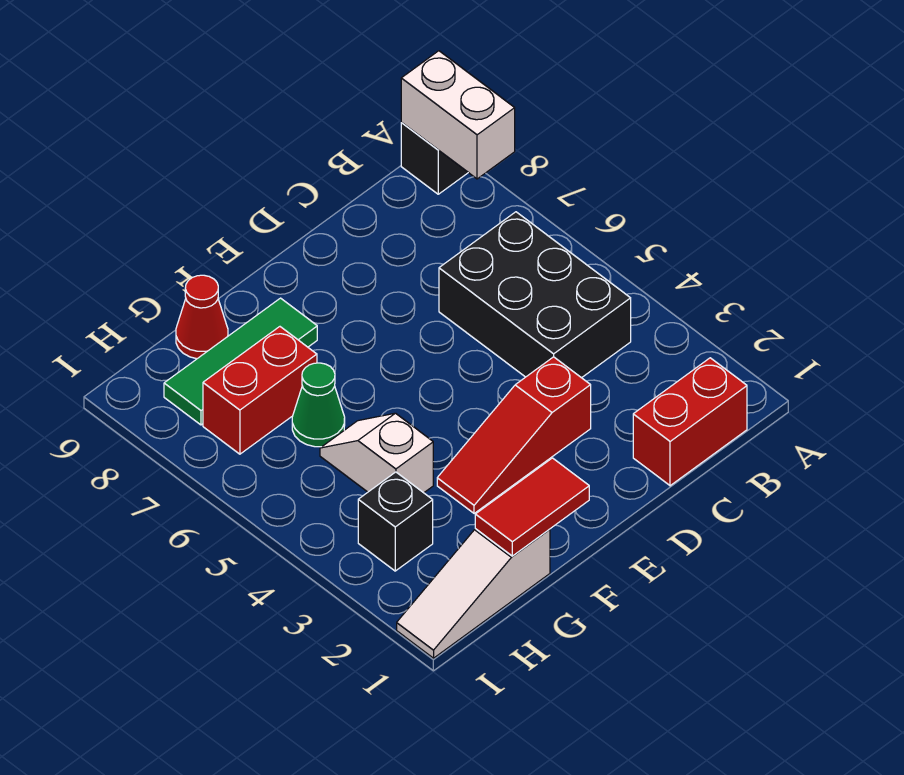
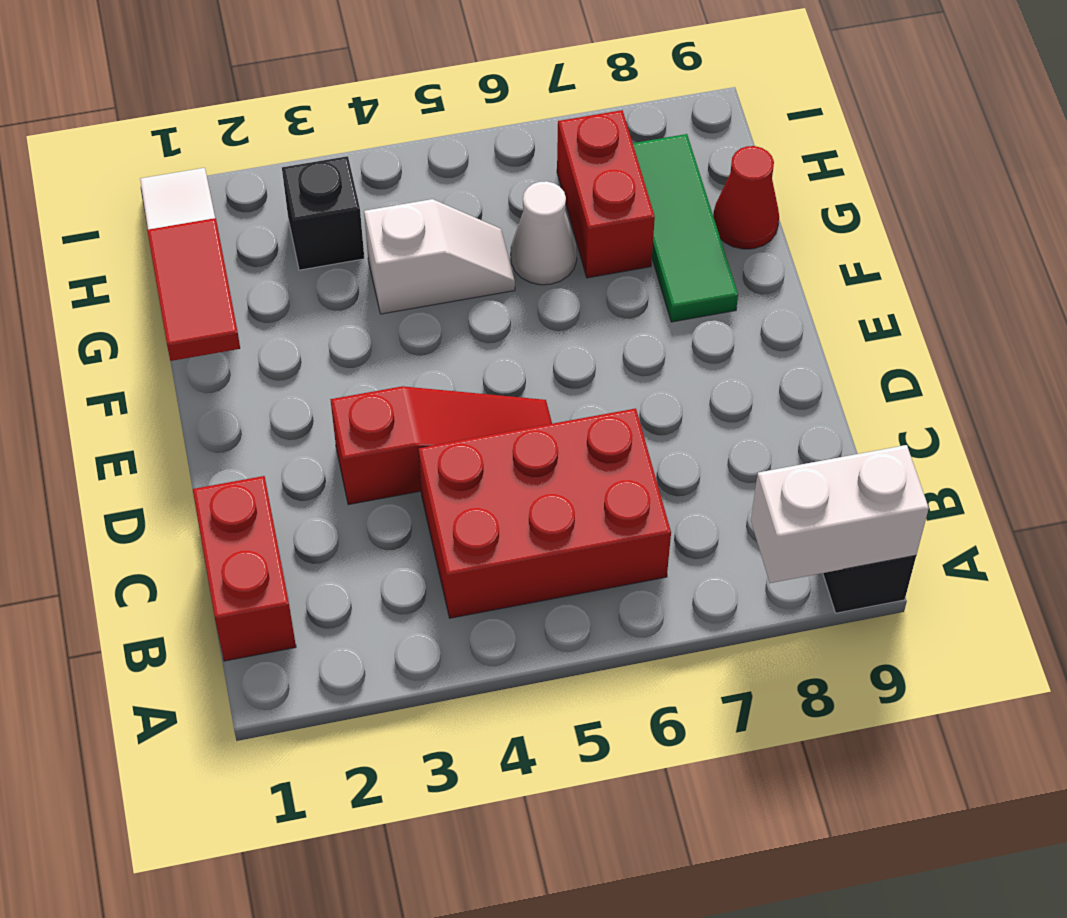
black 2x3 brick [439,212,631,378] -> red 2x3 brick [418,409,671,618]
red 1x3 slope [437,357,591,513] -> red 1x3 slope turned to [330,386,552,505]
green 1x1 cone [292,363,345,447] -> white 1x1 cone [511,181,577,285]

